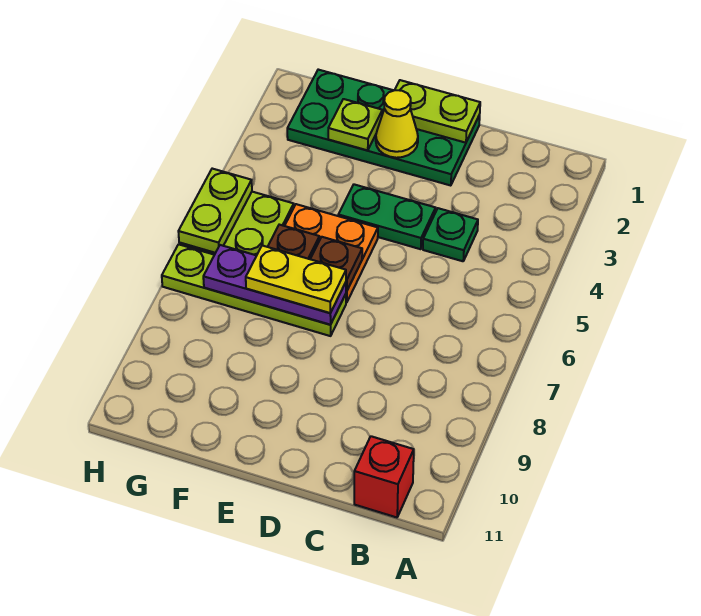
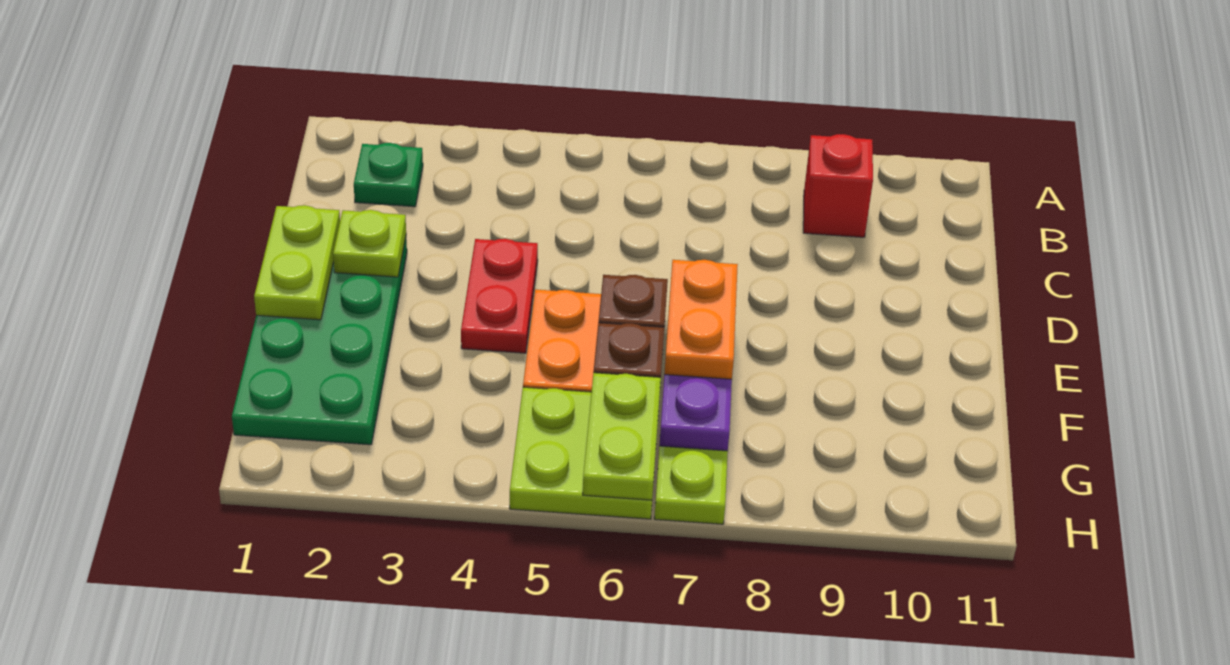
red 1x1 brick [354,436,414,517] -> red 1x1 brick moved to [803,134,873,237]
green 1x1 plate [423,208,478,261] -> green 1x1 plate moved to [354,143,423,207]
green 1x2 plate [338,184,436,249] -> red 1x2 plate [461,239,538,353]
yellow 1x1 cone [376,90,418,158] -> none
yellow 1x2 plate [246,245,346,313] -> orange 1x2 plate [664,260,738,379]
lime 1x1 plate [328,99,383,150] -> lime 1x1 plate moved to [333,210,406,277]
lime 1x2 plate [178,169,252,253] -> lime 1x2 plate turned to [583,373,661,500]

